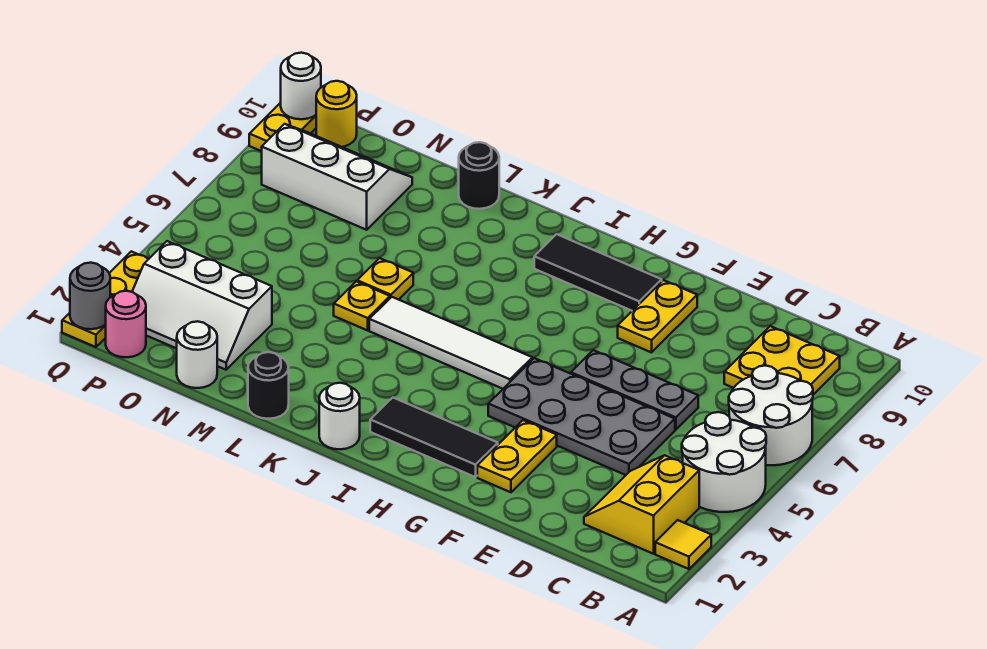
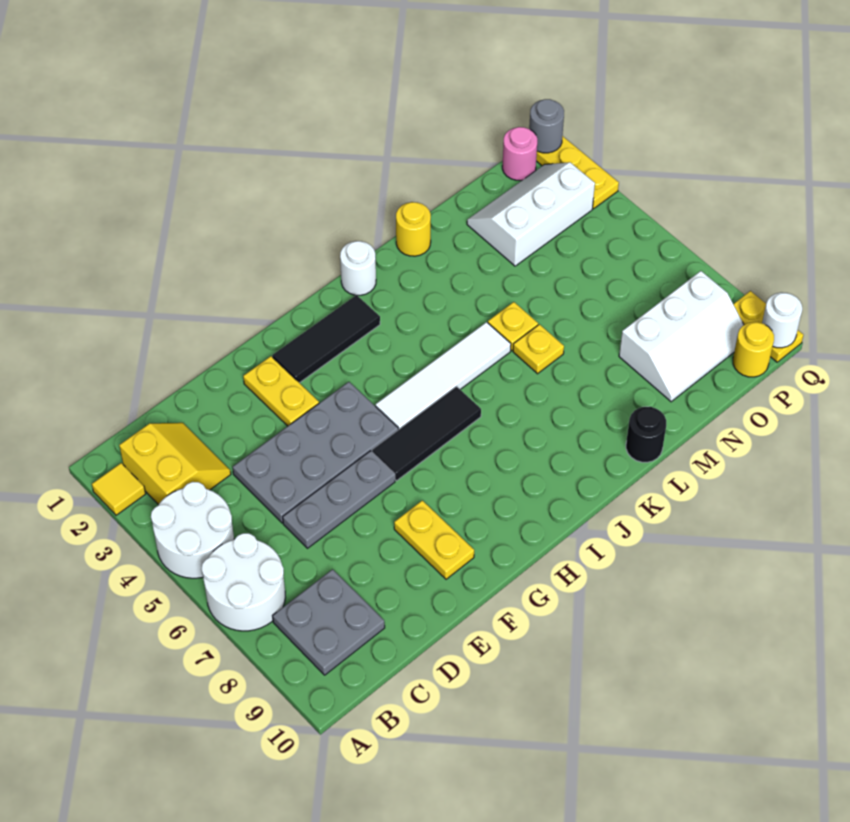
yellow 2x2 plate [724,326,840,395] -> grey 2x2 plate [273,569,385,675]
black 1x3 tile [534,234,662,311] -> black 1x3 tile moved to [372,387,481,481]
black 1x1 round brick [248,352,289,419] -> yellow 1x1 round brick [396,202,431,256]
white 1x1 round brick [177,321,217,388] -> none

